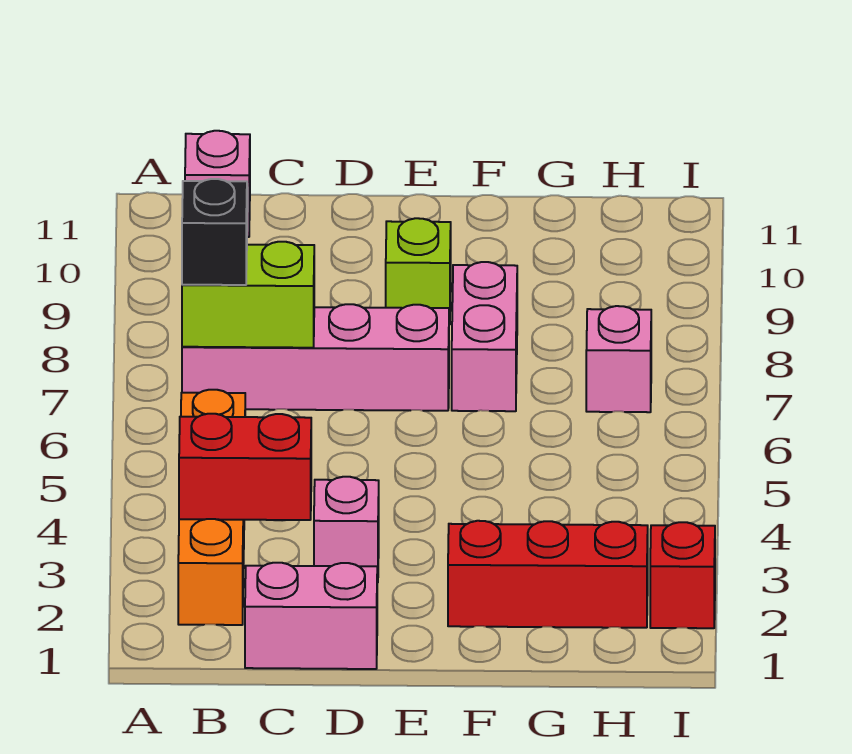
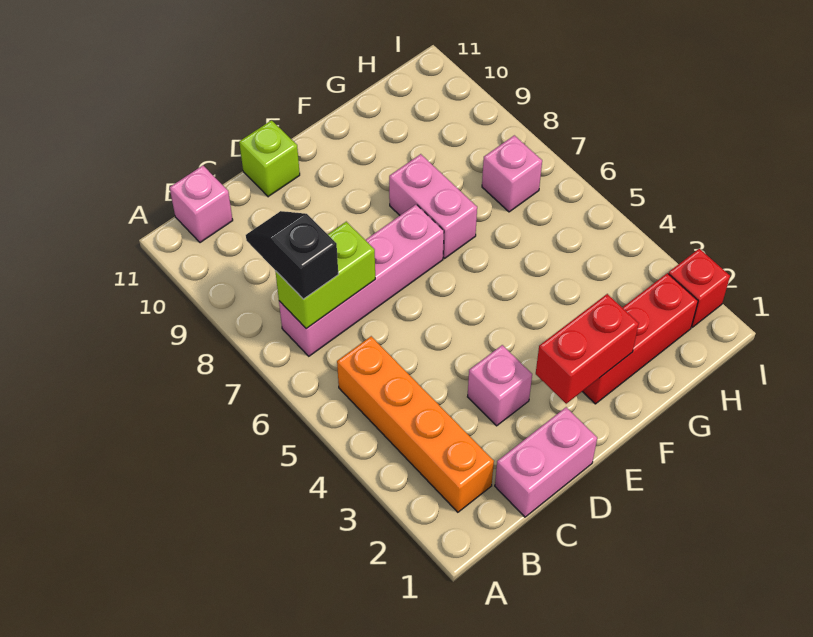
red 1x2 brick [179,414,311,520] -> red 1x2 brick moved to [536,294,639,404]
lime 1x1 brick [386,218,451,325] -> lime 1x1 brick moved to [239,120,300,197]

